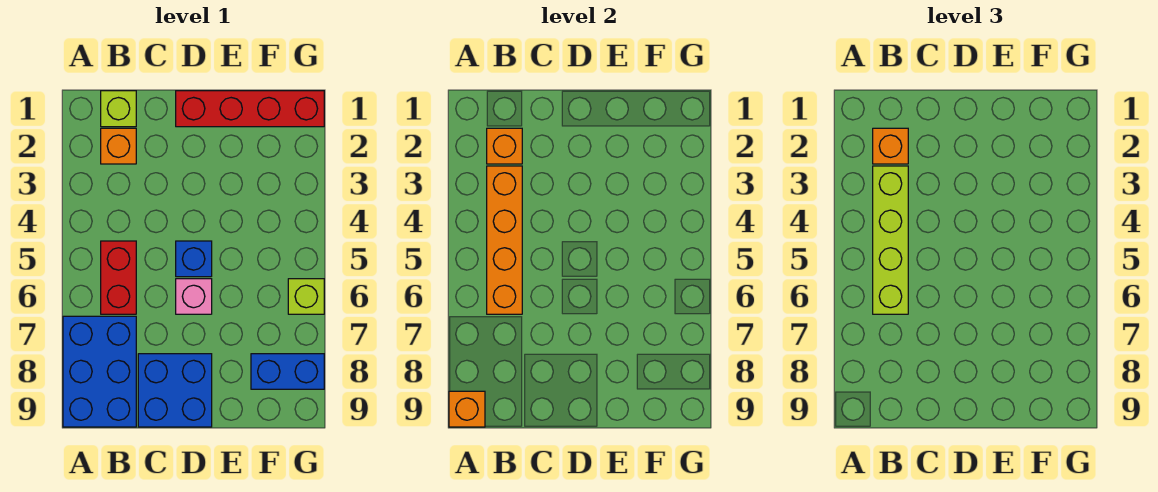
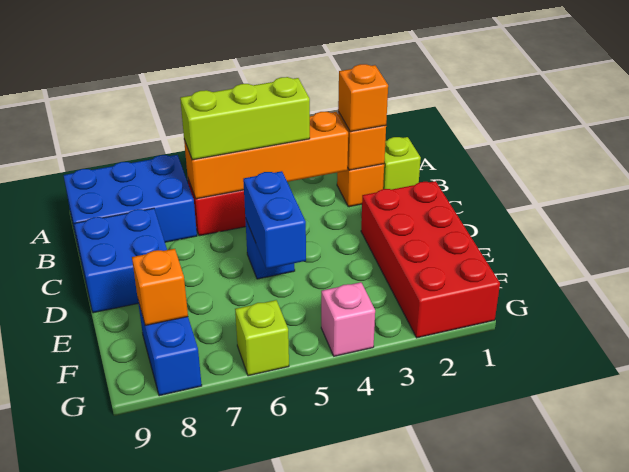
orange 1x1 brick [449,391,485,427] -> orange 1x1 brick moved to [132,249,188,326]
lime 1x4 brick [873,166,908,314] -> lime 1x3 brick [180,77,310,160]
red 1x4 brick [176,91,324,127] -> red 2x4 brick [361,181,500,338]
none -> blue 1x2 brick [243,171,306,269]
pink 1x1 brick [176,279,212,314] -> pink 1x1 brick moved to [321,282,375,356]

